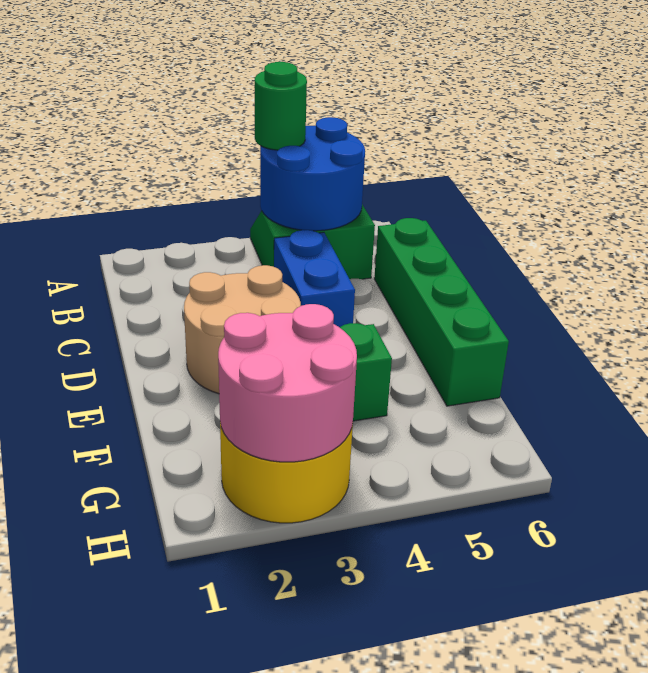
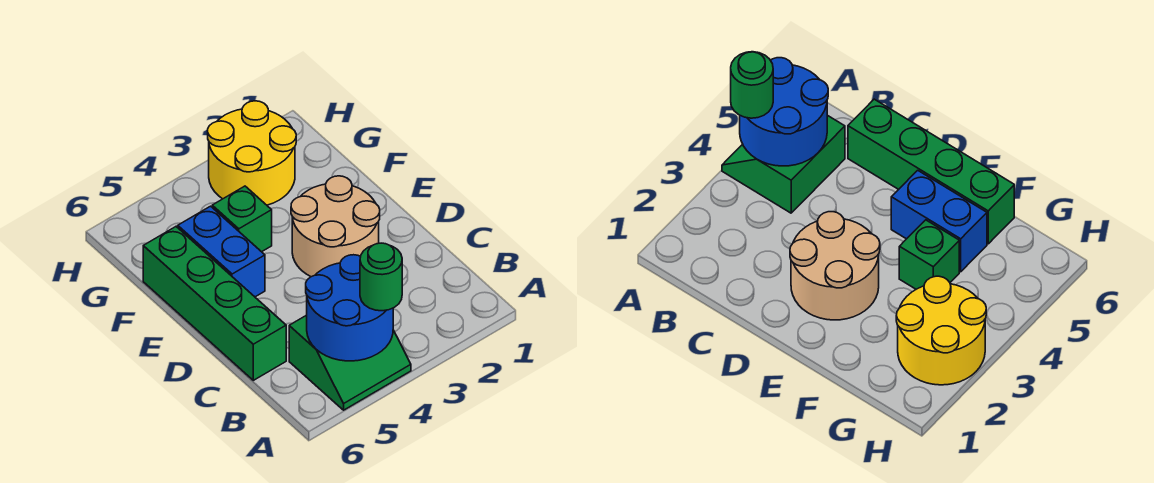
blue 1x2 brick [274,230,355,327] -> blue 1x2 brick moved to [178,206,265,297]
pink 2x2 round brick [218,304,357,462] -> none

